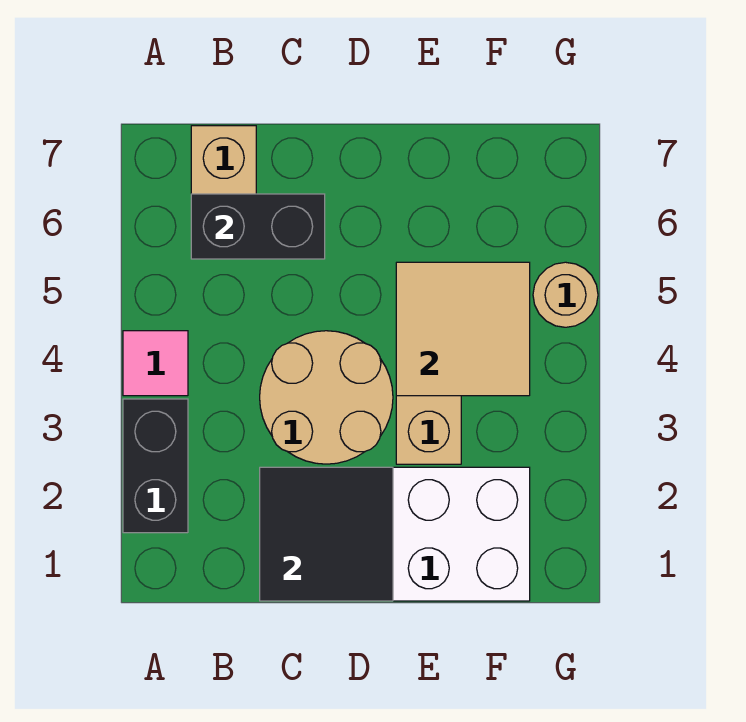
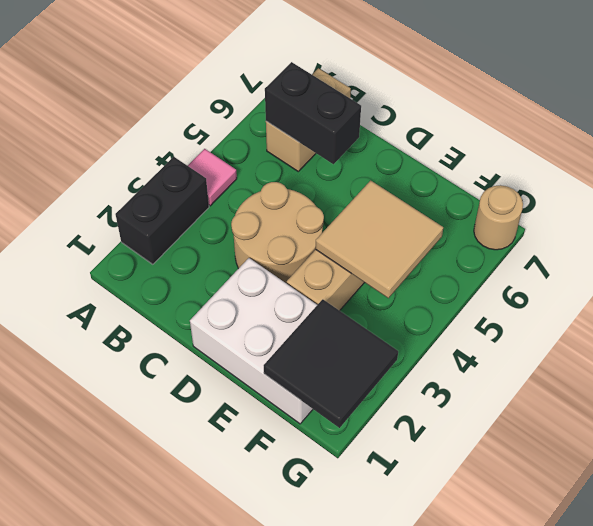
black 2x2 tile [260,467,393,601] -> black 2x2 tile moved to [264,299,398,428]
tan 1x1 round brick [533,262,598,327] -> tan 1x1 round brick moved to [474,185,523,250]

